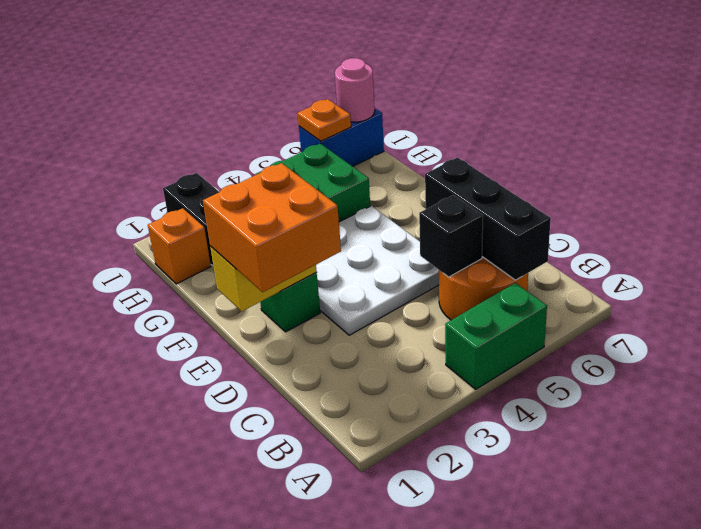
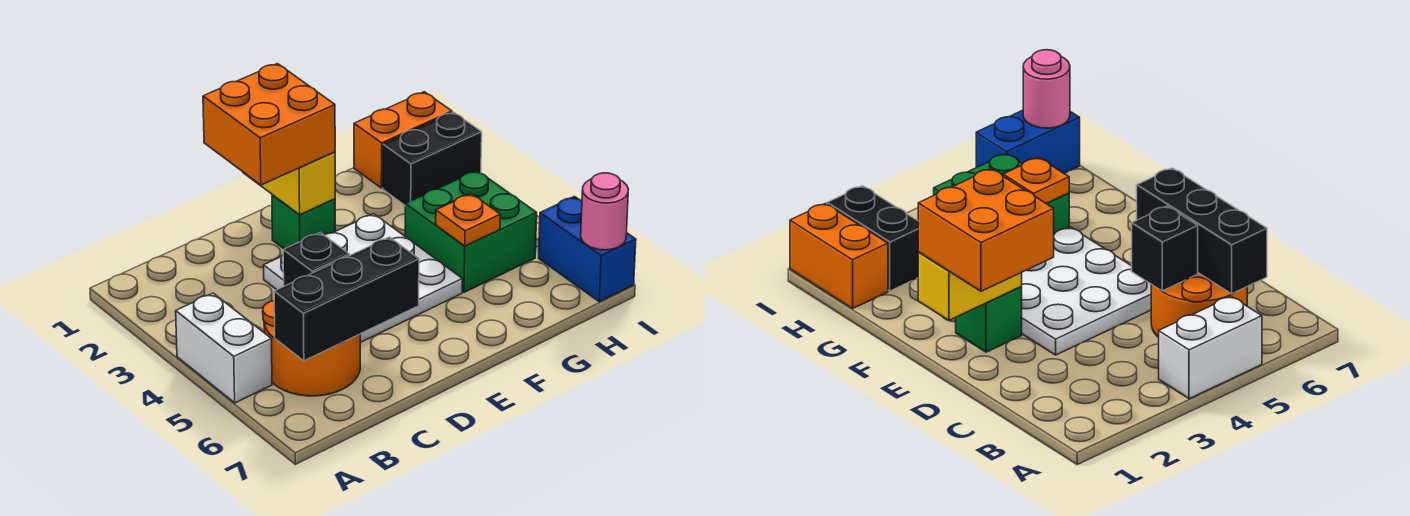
green 1x2 brick [445,283,547,389] -> white 1x2 brick [176,293,272,403]
orange 1x1 brick [148,208,211,284] -> orange 1x2 brick [354,92,452,188]
orange 1x1 plate [297,99,351,141] -> orange 1x1 plate moved to [436,194,500,246]

